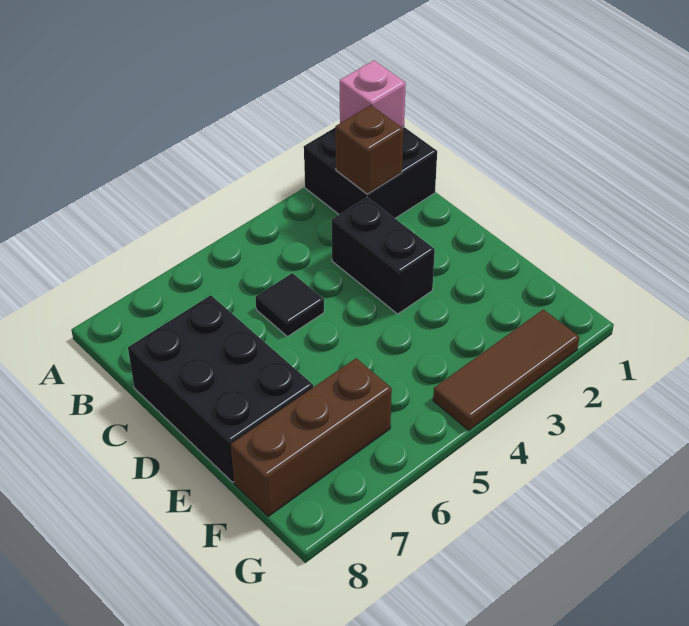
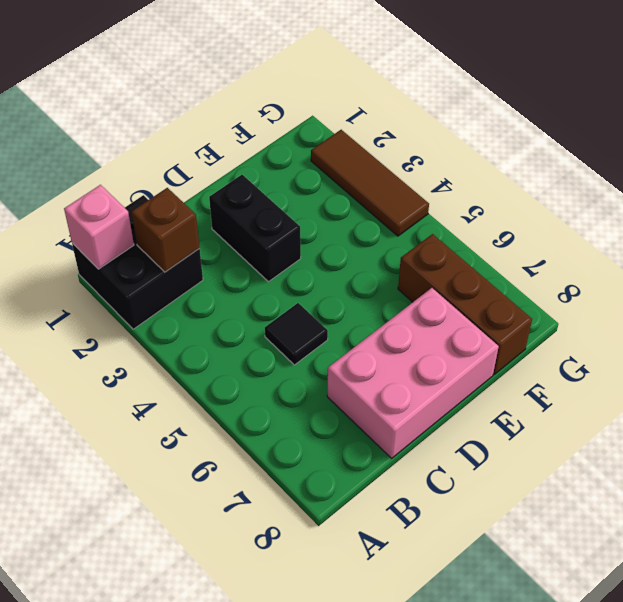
black 1x2 brick [332,197,435,314] -> black 1x2 brick turned to [209,175,301,282]
black 2x3 brick [128,295,313,482] -> pink 2x3 brick [327,288,499,458]

